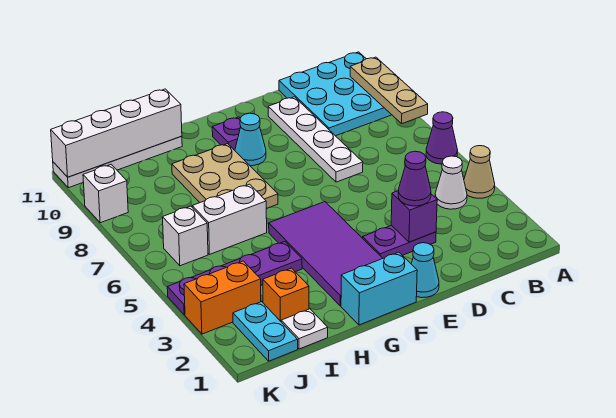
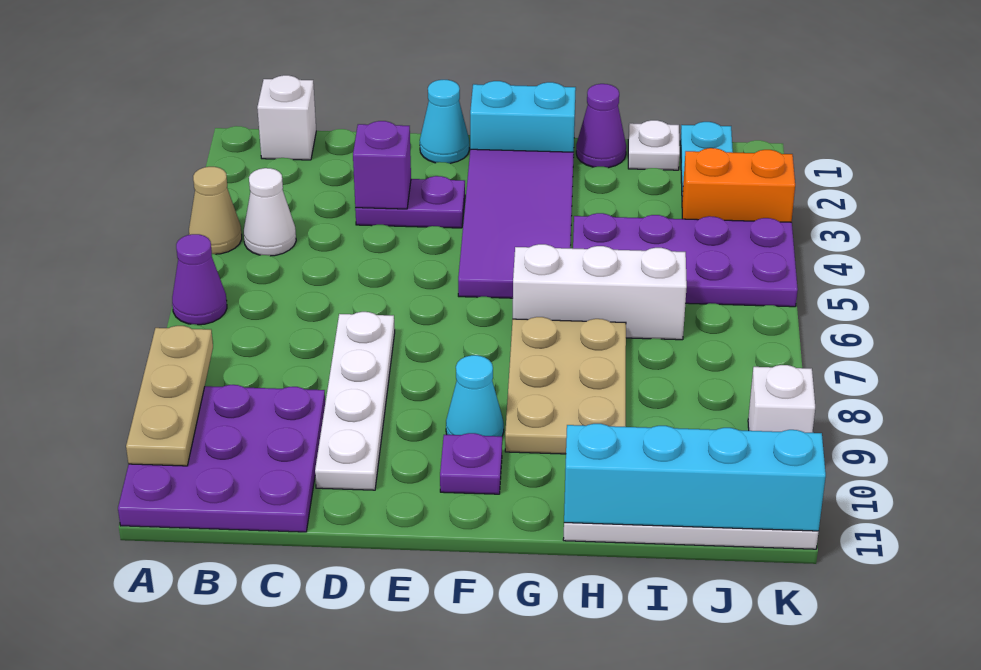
cyan 3x3 plate [279,52,391,136] -> purple 3x3 plate [118,385,325,532]
purple 1x1 cone [398,151,431,206] -> purple 1x1 cone moved to [576,84,626,168]
purple 1x4 plate [167,242,302,315] -> purple 2x4 plate [573,213,798,307]
white 1x2 brick [192,184,267,254] -> white 1x3 brick [513,244,687,340]
white 1x4 brick [51,89,182,177] -> cyan 1x4 brick [564,424,826,531]
orange 1x1 brick [263,268,309,321] -> none
white 1x1 brick [163,206,208,266] -> white 1x1 brick moved to [257,75,316,160]

